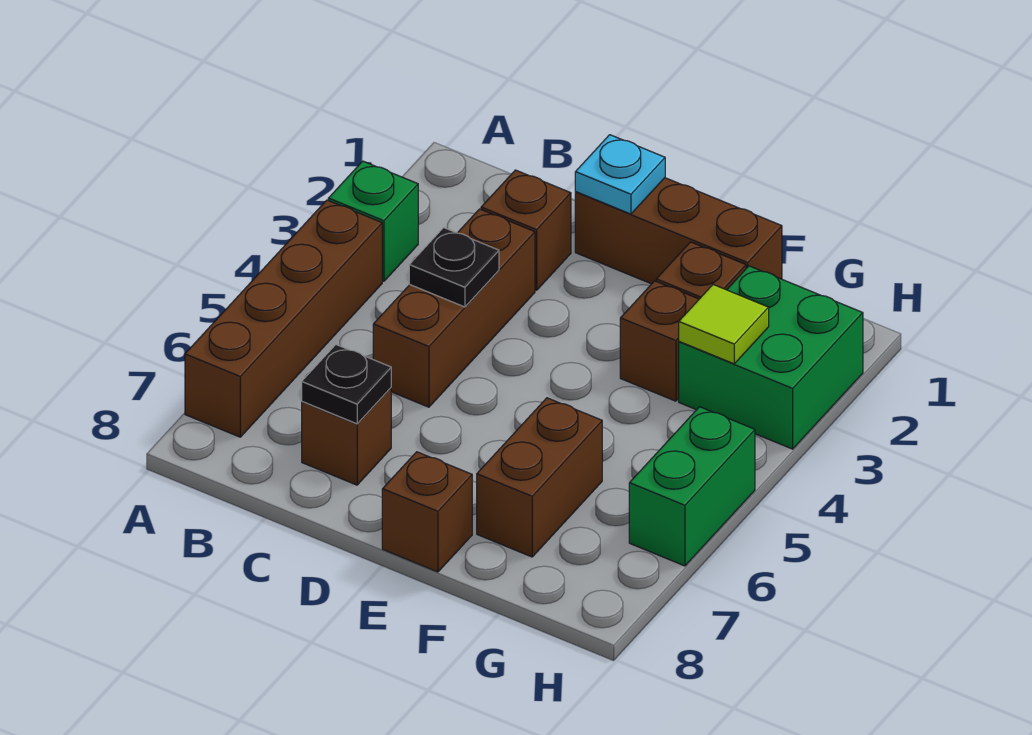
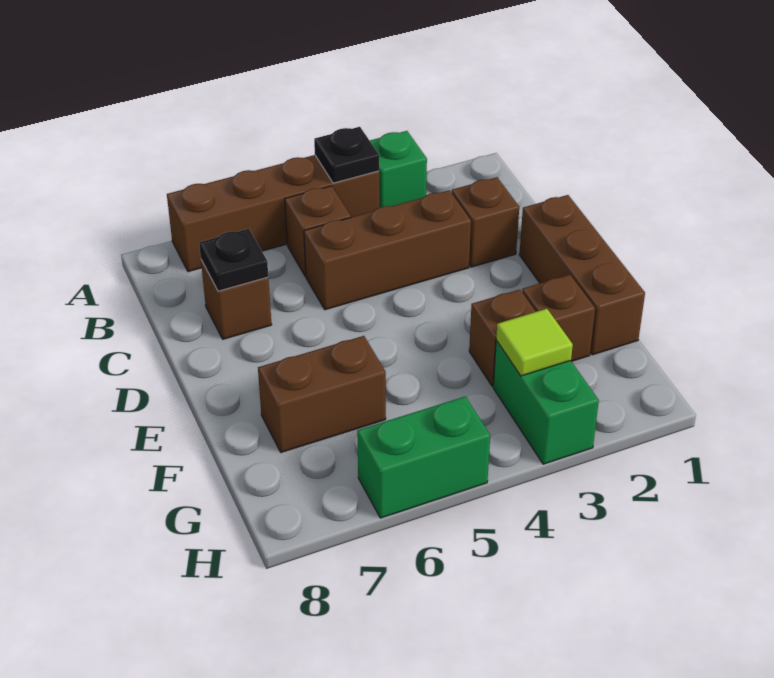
black 1x1 plate [409,228,499,307] -> black 1x1 plate moved to [314,127,379,183]
cyan 1x1 plate [575,135,665,214] -> none
brown 1x1 brick [382,452,472,572] -> brown 1x1 brick moved to [285,186,351,276]
green 2x2 brick [679,266,863,449] -> green 1x2 brick [493,341,599,464]

